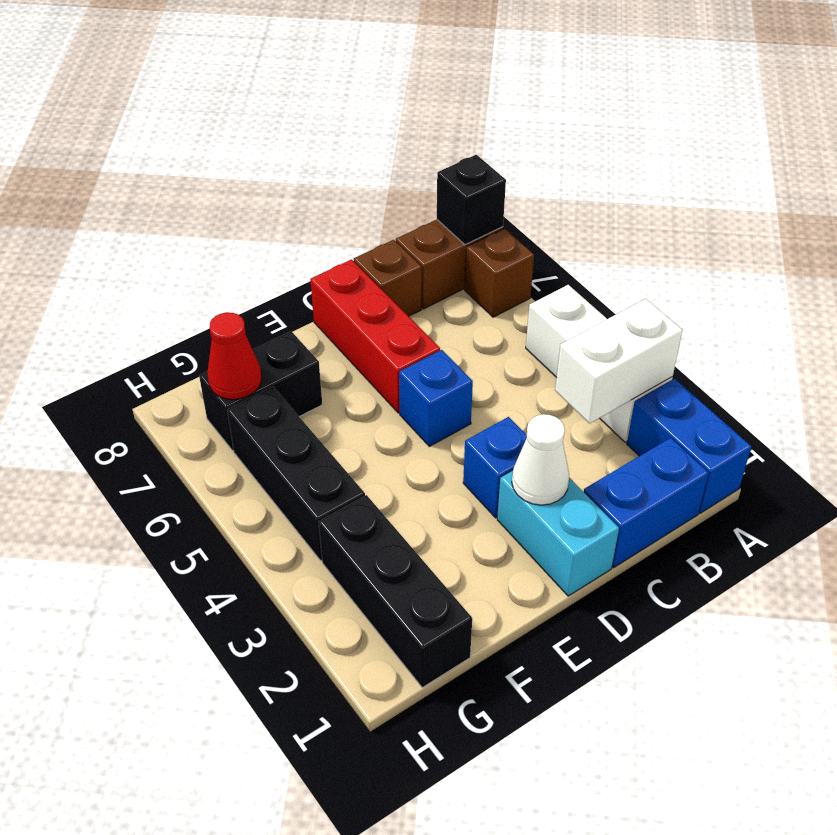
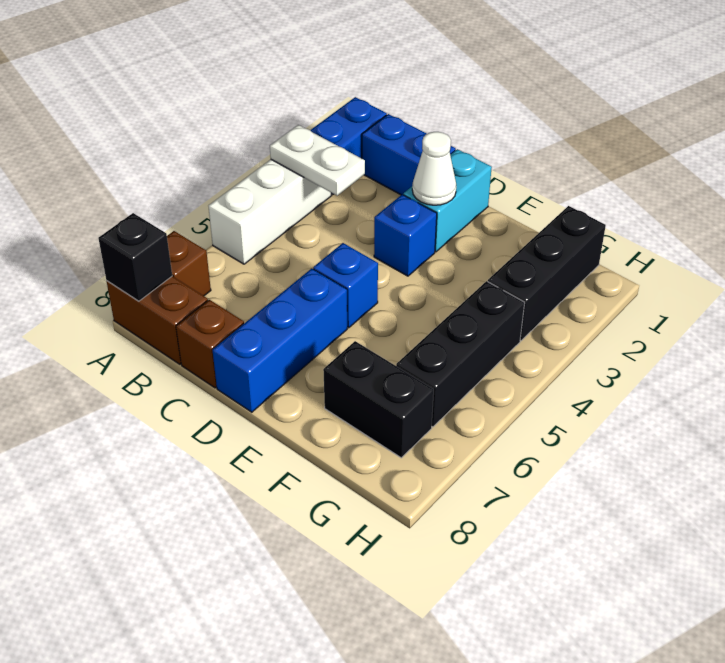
white 1x2 brick [555,299,682,423] -> white 1x2 plate [270,125,365,196]
red 1x3 brick [310,260,440,413] -> blue 1x3 brick [213,269,347,412]
red 1x1 cone [207,312,262,400] -> none

